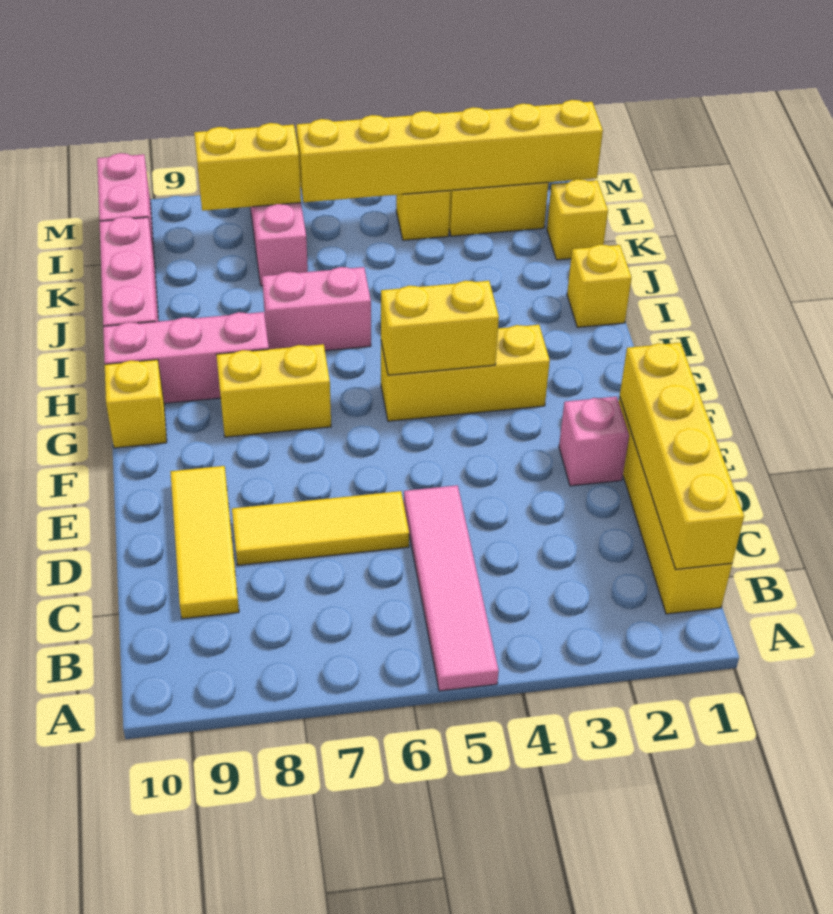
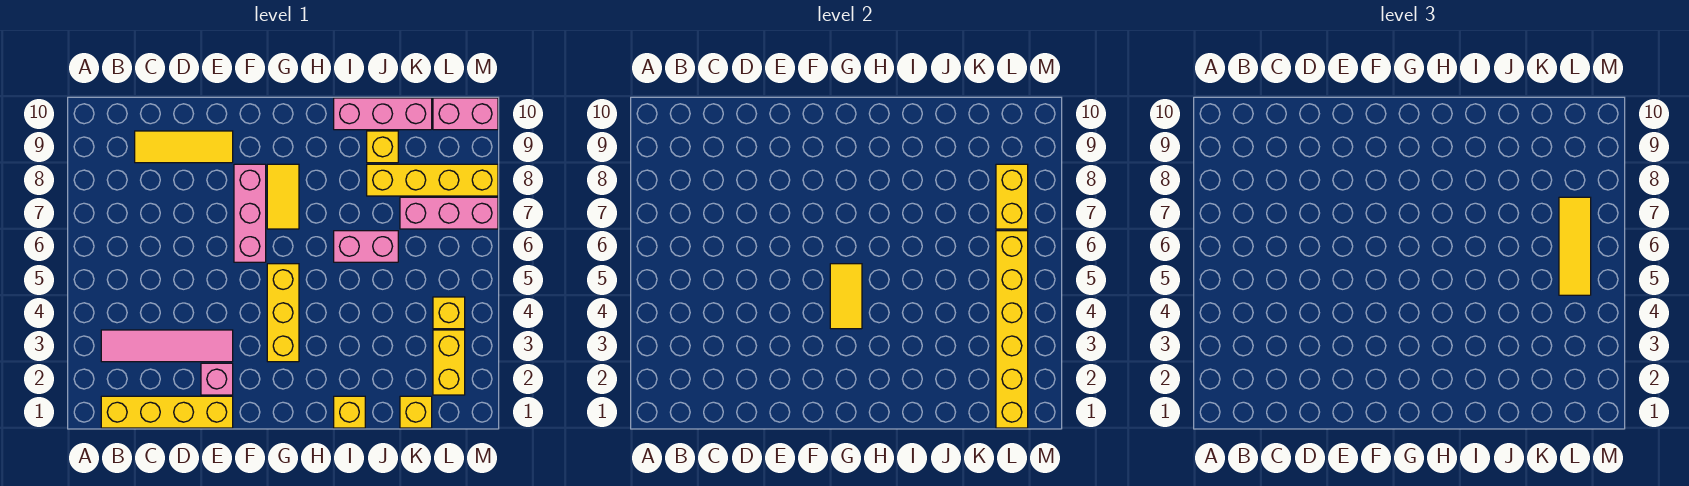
pink 1x4 tile [404,485,499,691] -> pink 1x4 tile moved to [101,330,233,362]
yellow 1x4 brick [620,343,744,569] -> yellow 1x4 brick moved to [367,164,498,196]
yellow 1x3 tile [232,491,409,565] -> yellow 1x3 tile moved to [1559,197,1591,295]
yellow 1x2 brick [381,281,499,375] -> yellow 1x2 tile [830,264,862,329]
yellow 1x2 brick [216,344,331,437] -> yellow 1x2 tile [267,164,299,229]
yellow 1x1 brick [105,360,167,448] -> yellow 1x1 brick moved to [367,131,398,163]
pink 1x3 brick [103,312,269,403] -> pink 1x3 brick moved to [234,164,266,262]
pink 1x2 brick [262,267,371,351] -> pink 1x2 brick turned to [334,231,398,262]

